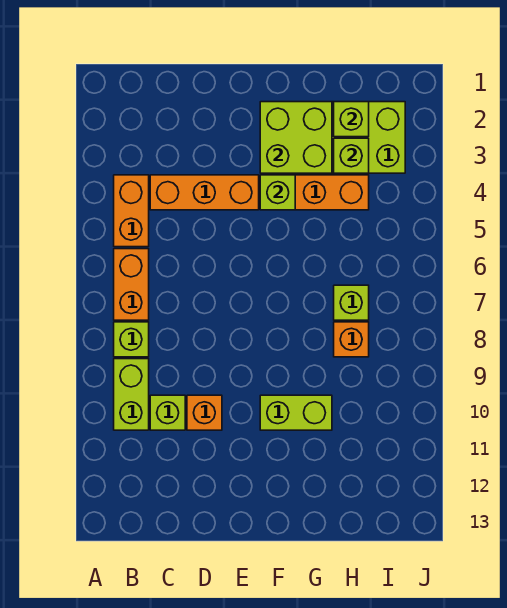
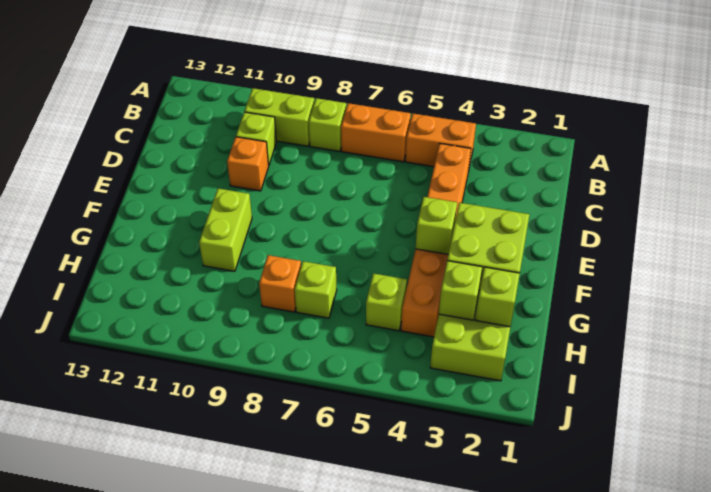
none -> lime 1x1 brick [366,273,407,331]

